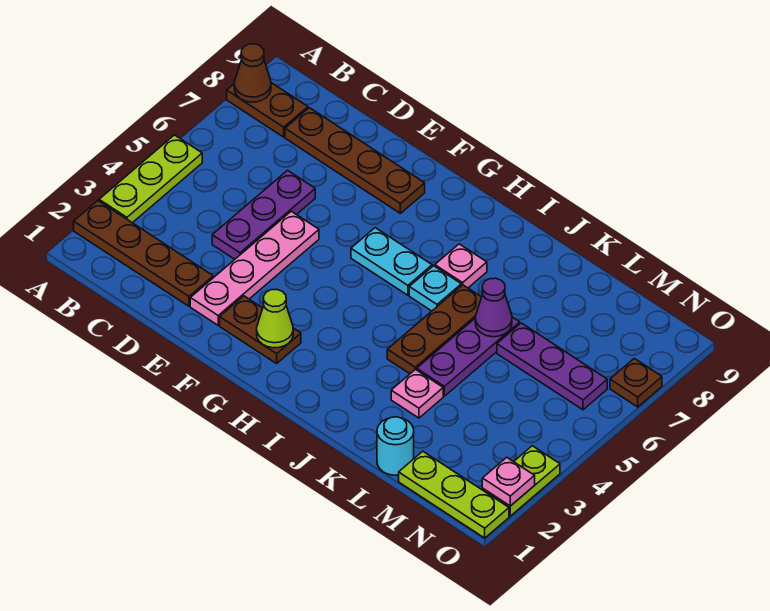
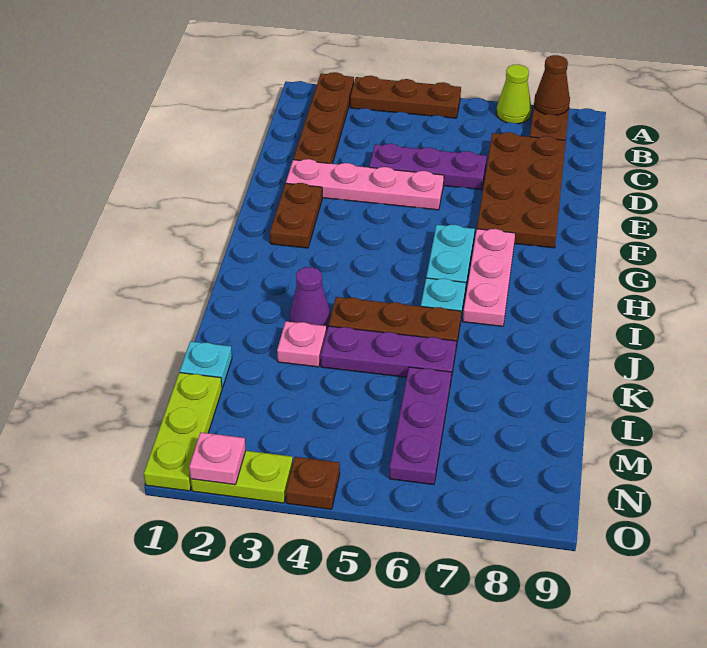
lime 1x3 plate [99,135,202,223] -> brown 1x3 plate [350,76,461,118]
brown 1x4 plate [285,108,425,213] -> brown 2x4 plate [477,132,566,248]
lime 1x1 cone [257,290,293,348] -> lime 1x1 cone moved to [496,64,532,124]
pink 1x1 plate [435,244,487,288] -> pink 1x3 plate [463,229,515,326]
purple 1x1 cone [475,278,512,337] -> purple 1x1 cone moved to [290,267,330,328]
cyan 1x1 round brick [377,417,414,475] -> cyan 1x1 plate [180,341,232,388]
brown 1x1 plate [610,358,662,407] -> brown 1x1 plate moved to [286,457,340,509]

